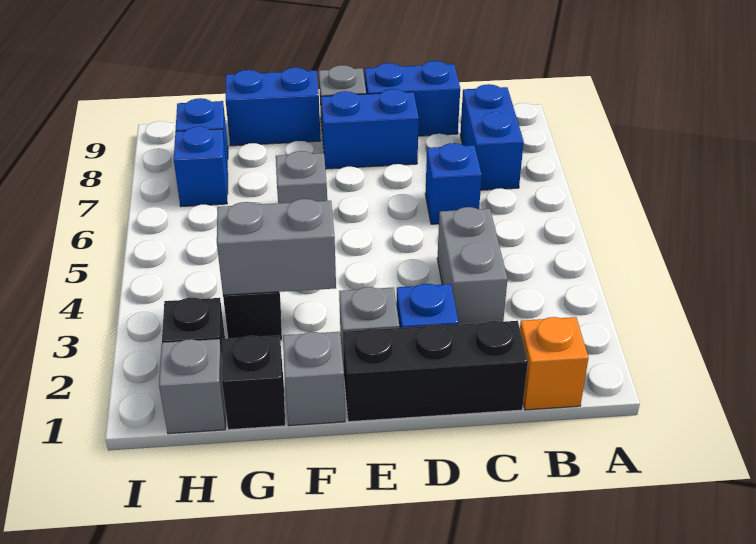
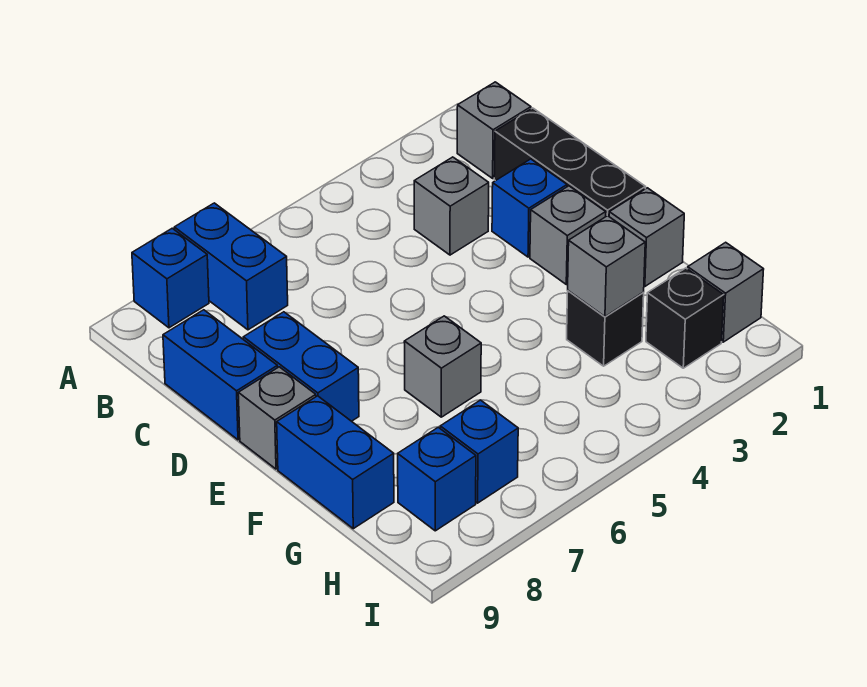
orange 1x1 brick [520,317,589,410] -> grey 1x1 brick [457,82,531,178]
blue 1x2 brick [460,84,524,190] -> blue 1x2 brick turned to [174,203,288,330]
grey 1x2 brick [437,207,507,324] -> grey 1x1 brick [414,157,489,255]
blue 1x1 brick [425,143,482,224] -> blue 1x1 brick moved to [132,228,209,328]
grey 1x2 brick [217,199,336,295] -> grey 1x1 brick [568,216,645,317]
black 1x1 brick [222,335,285,430] -> none

